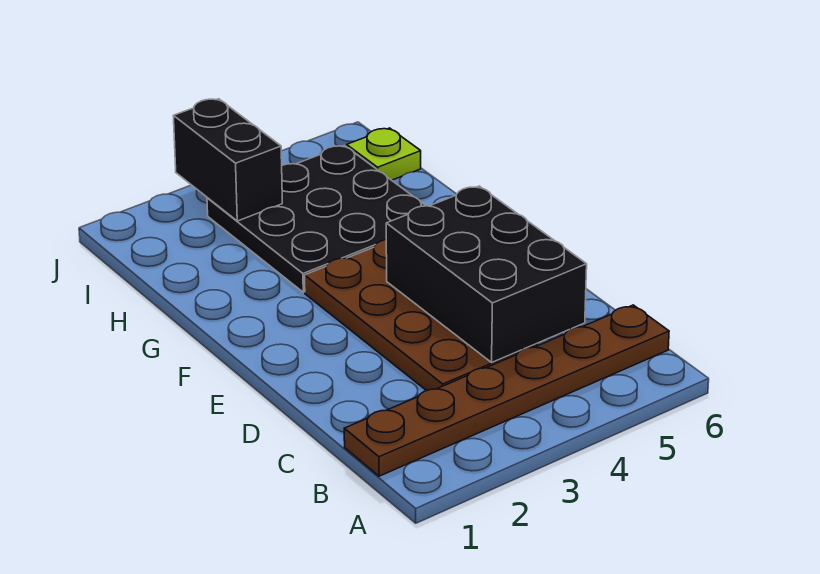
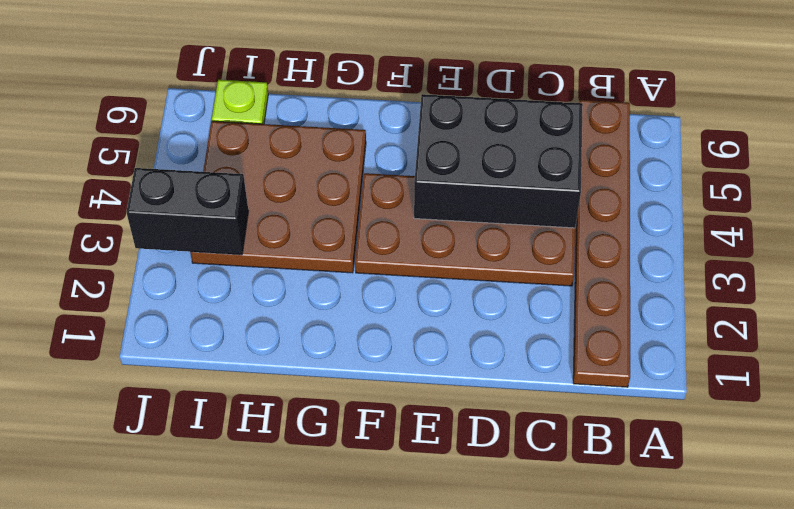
black 3x3 plate [207,145,426,292] -> brown 3x3 plate [190,121,366,273]

